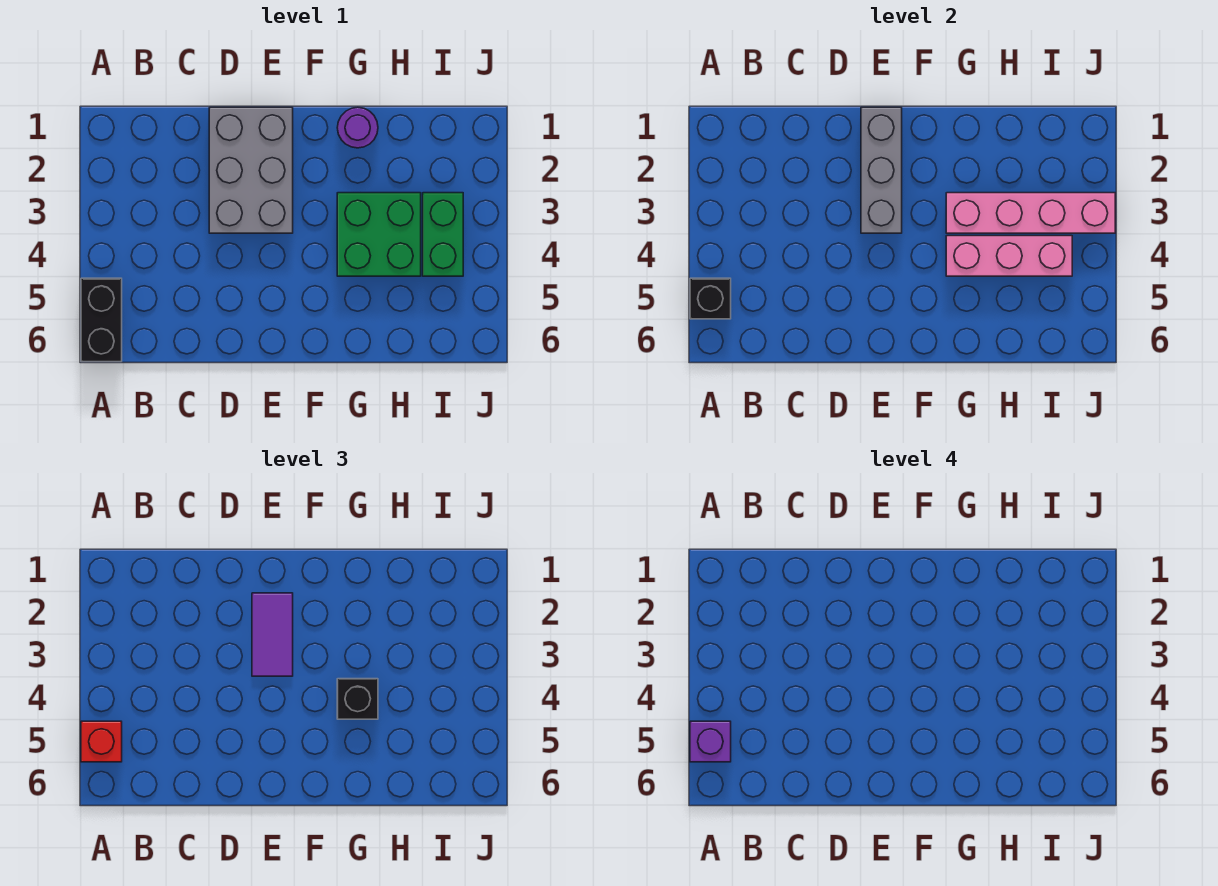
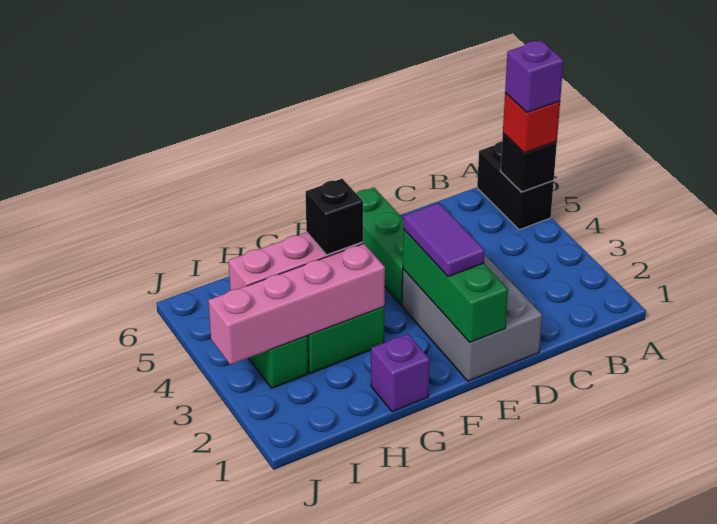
grey 1x3 brick [861,107,902,233] -> green 1x3 brick [403,230,508,342]
none -> green 1x3 brick [356,188,404,305]
purple 1x1 round brick [337,107,378,148] -> purple 1x1 brick [371,334,430,412]

